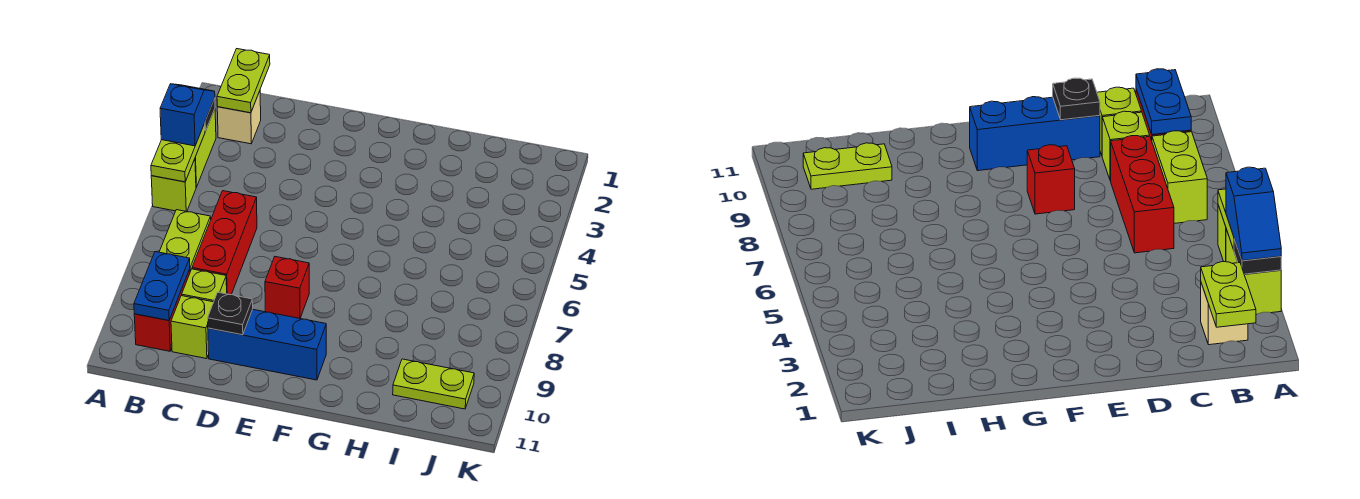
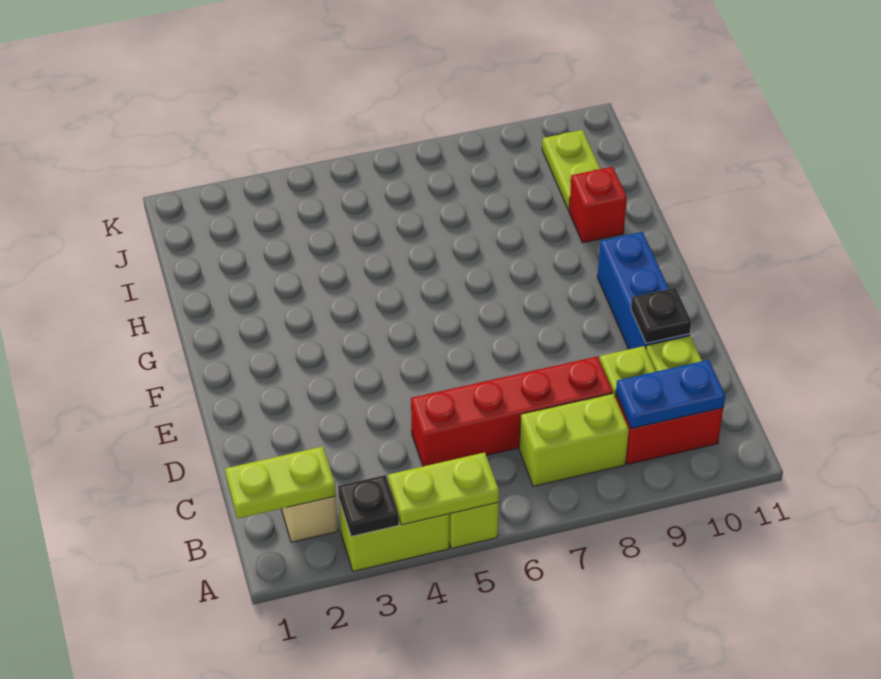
blue 1x2 slope [160,84,215,146] -> none
red 1x3 brick [192,191,257,295] -> red 1x4 brick [411,356,613,466]
red 1x1 brick [265,257,309,318] -> red 1x1 brick moved to [569,167,627,243]

